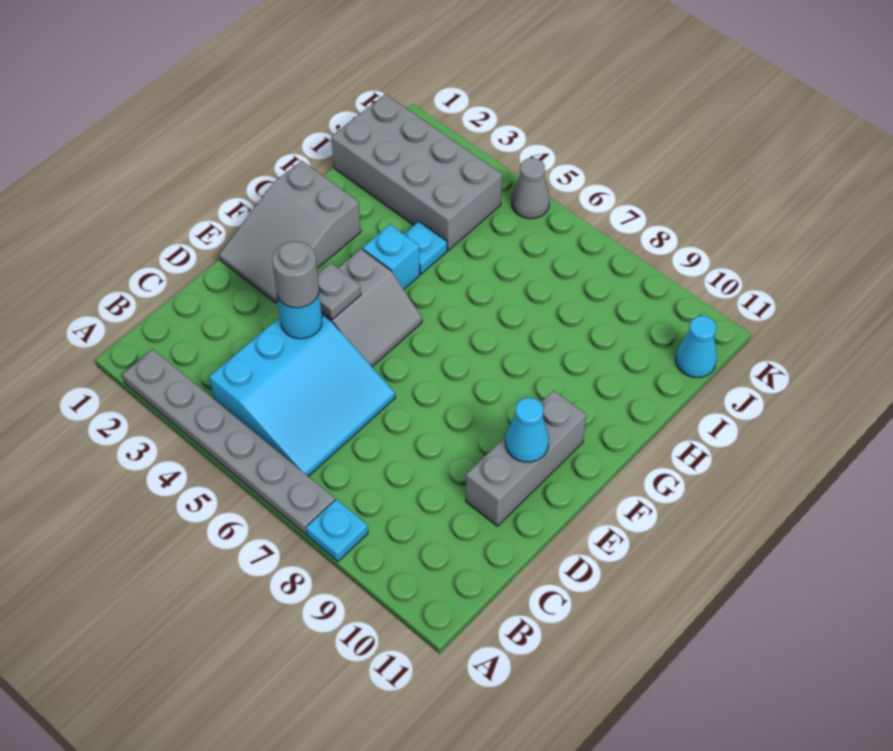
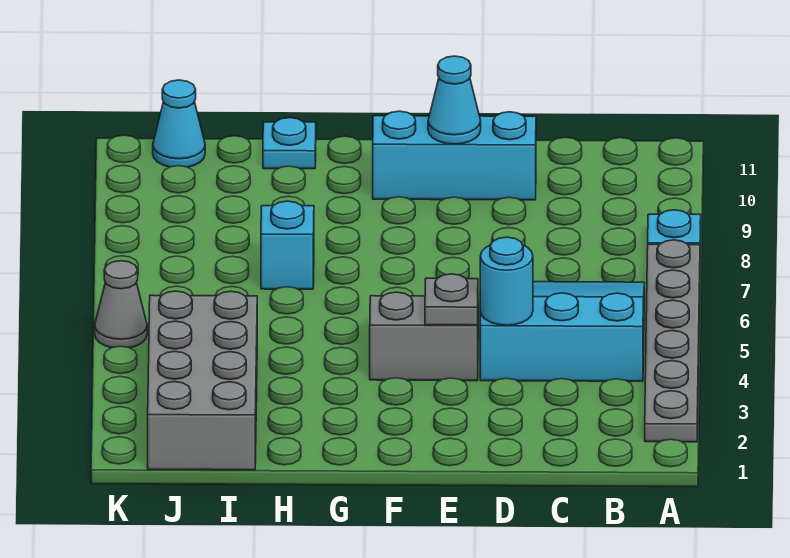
grey 1x1 round brick [272,241,319,308] -> none
grey 1x3 brick [466,391,586,526] -> cyan 1x3 brick [373,111,536,200]
grey 2x3 slope [219,161,361,303] -> none
cyan 1x1 brick [363,225,420,289] -> cyan 1x1 brick moved to [261,201,314,289]
cyan 1x1 plate [404,222,447,274] -> cyan 1x1 plate moved to [263,118,316,169]

